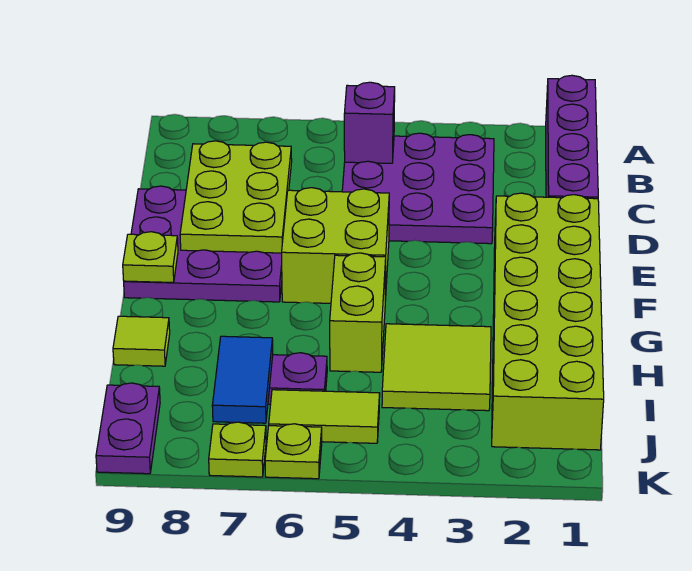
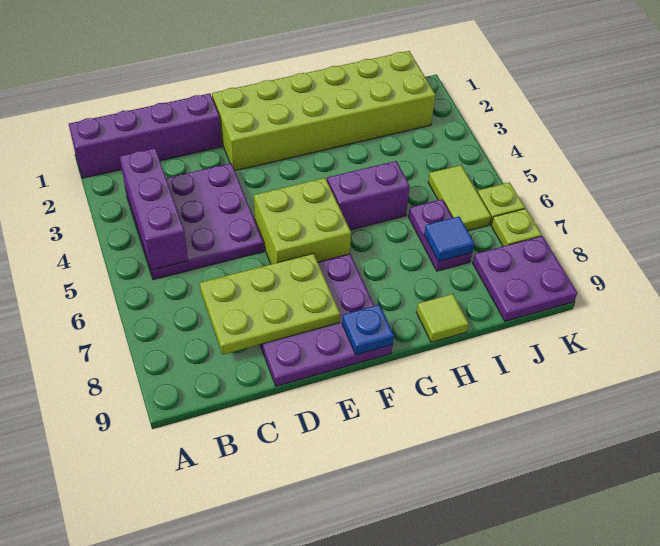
purple 1x1 brick [344,82,395,163] -> purple 1x3 brick [119,148,188,270]
lime 1x1 plate [123,232,178,282] -> blue 1x1 plate [342,305,394,355]
lime 1x2 brick [330,253,386,372] -> purple 1x2 brick [327,161,410,230]
lime 2x2 tile [382,324,491,411] -> none
blue 1x2 tile [212,336,273,423] -> blue 1x1 tile [424,216,474,262]
purple 1x2 plate [96,383,160,474] -> purple 2x2 plate [473,236,577,321]

